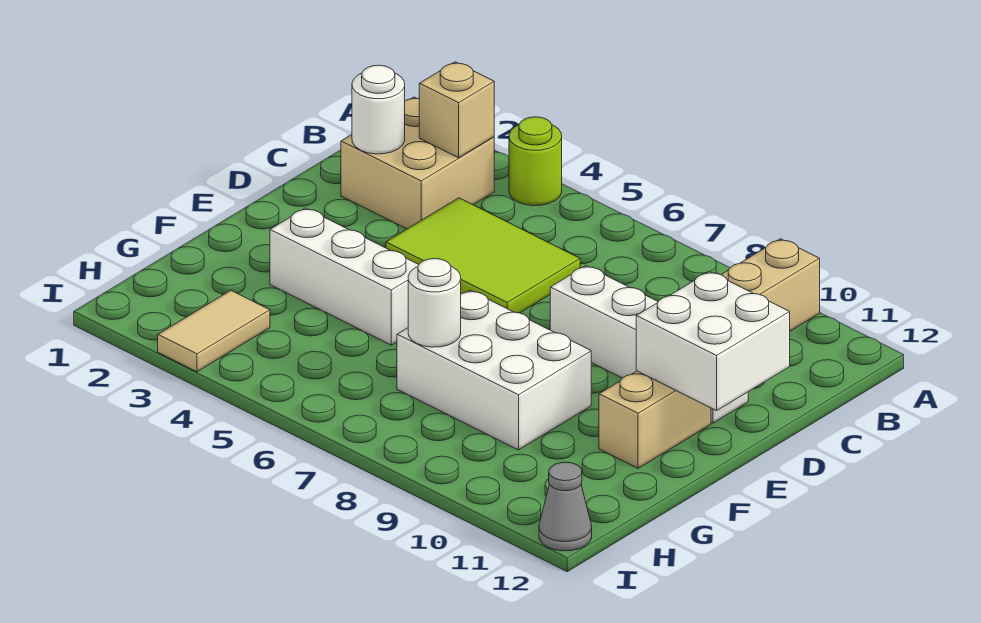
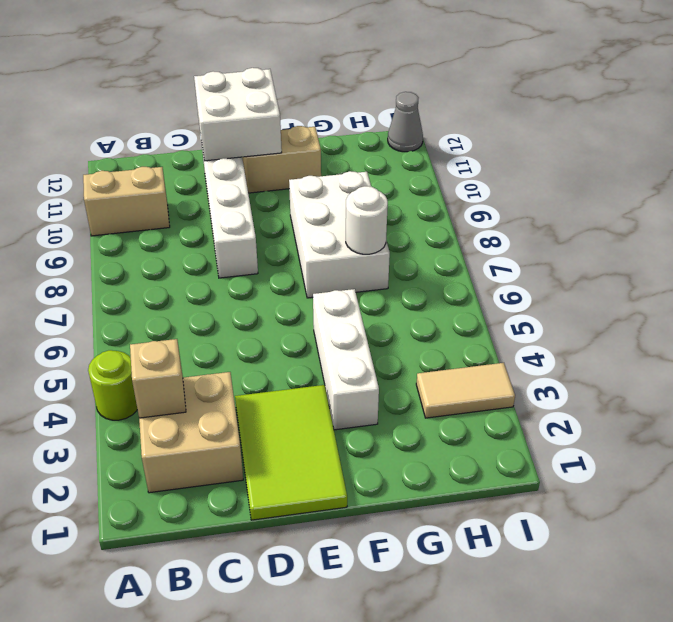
white 1x1 round brick [352,65,405,154] -> none
lime 2x3 tile [386,198,580,313] -> lime 2x3 tile moved to [235,385,347,520]

